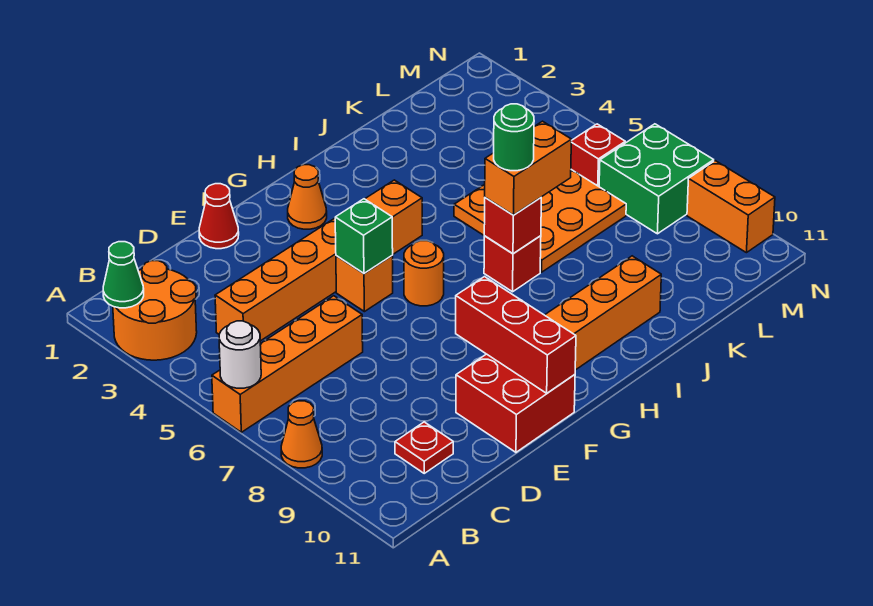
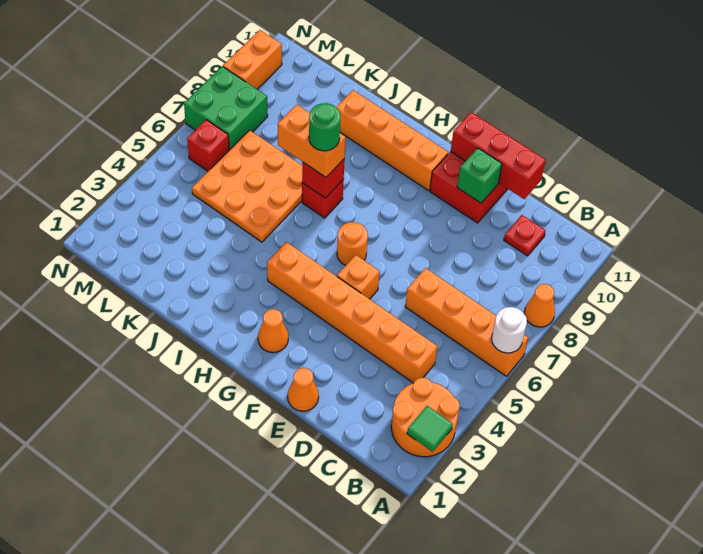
green 1x1 cone [103,242,144,308] -> green 1x1 tile [407,406,453,452]
red 1x1 cone [199,184,239,249] -> orange 1x1 cone [288,368,319,411]
green 1x1 brick [335,199,393,273] -> green 1x1 brick moved to [457,148,502,203]
red 1x3 brick [456,277,576,393] -> red 1x3 brick turned to [451,112,546,199]

